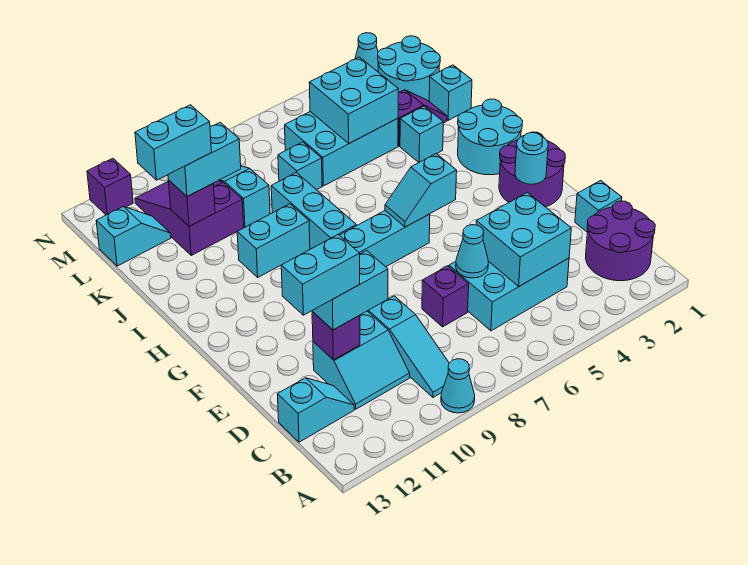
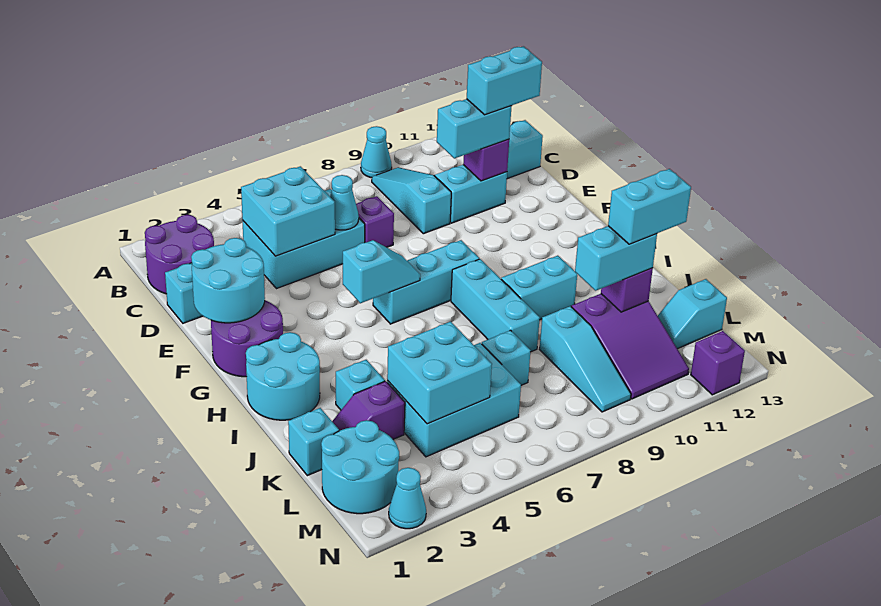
cyan 1x1 round brick [515,133,548,184] -> cyan 2x2 round brick [191,238,265,323]

